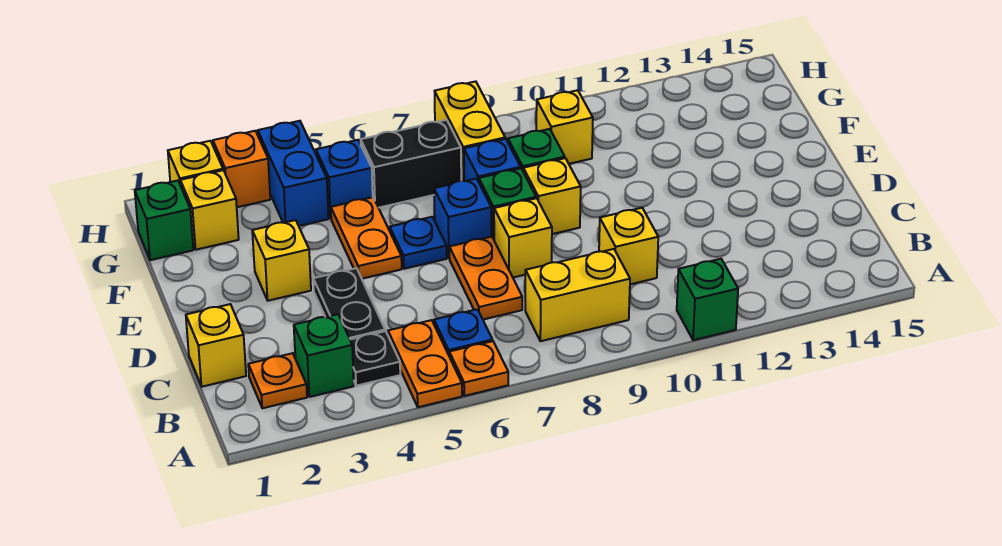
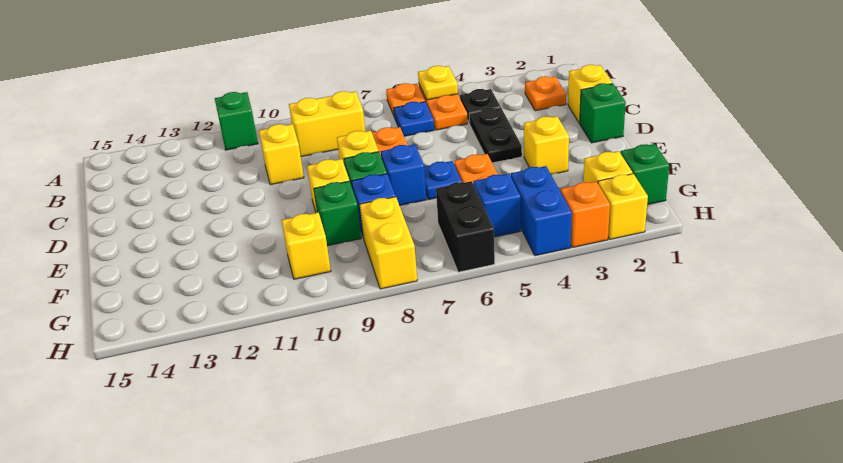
none -> yellow 1x1 plate [418,66,458,100]
green 1x1 brick [294,314,354,397] -> green 1x1 brick moved to [580,83,626,143]
black 1x2 brick [361,120,461,208] -> black 1x2 brick turned to [436,181,495,272]

